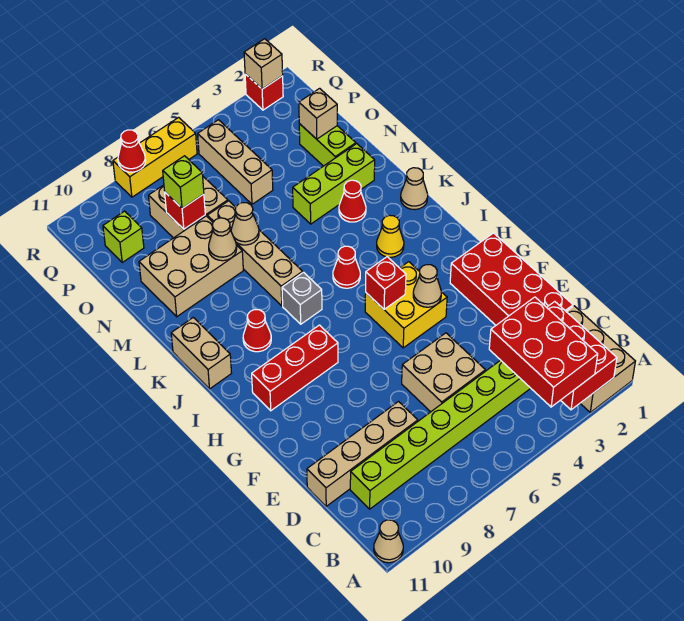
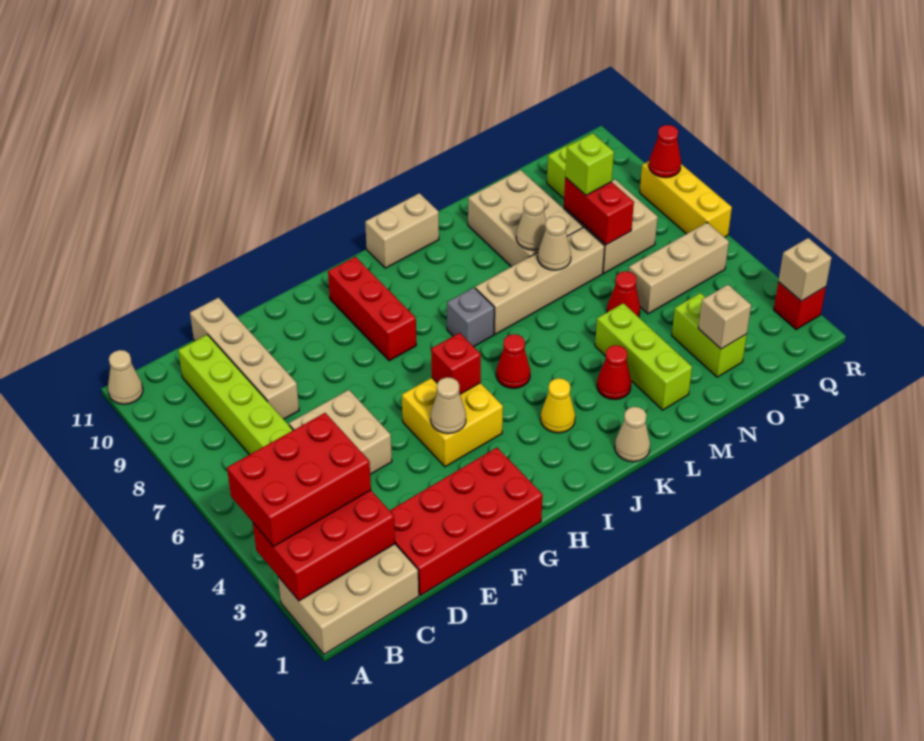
red 1x1 cone [243,310,271,352] -> red 1x1 cone moved to [607,271,640,317]
lime 1x2 brick [299,124,356,166] -> lime 1x2 brick turned to [672,293,747,377]
red 1x1 brick [165,192,205,229] -> red 1x2 brick [564,178,634,245]

